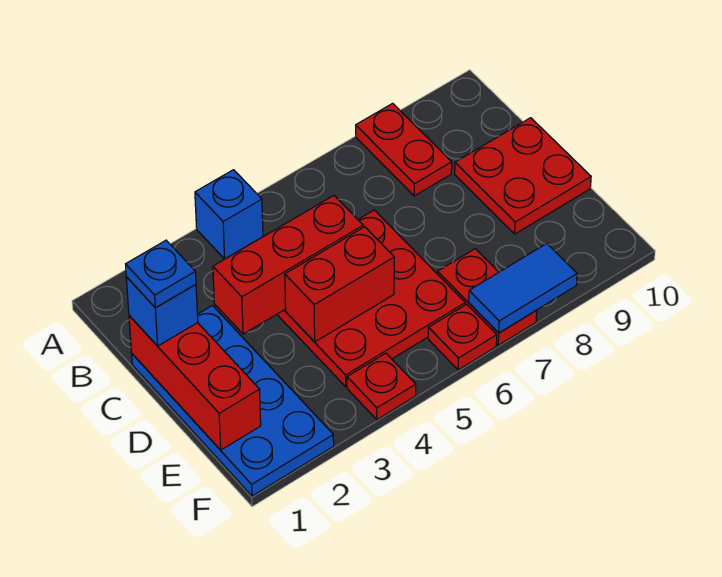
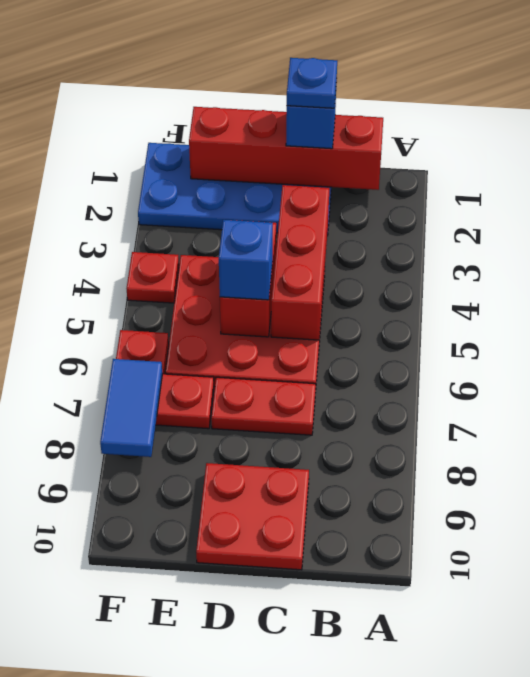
blue 1x1 brick [195,170,263,259] -> blue 1x1 brick moved to [219,220,273,300]
red 1x2 plate [356,103,452,196] -> red 1x2 plate moved to [211,377,316,435]
red 1x3 brick [129,316,261,450] -> red 1x4 brick [189,107,383,190]

